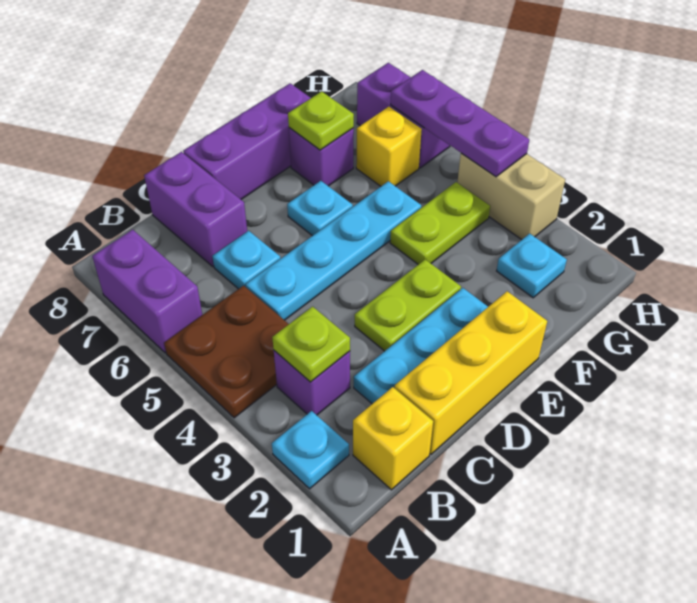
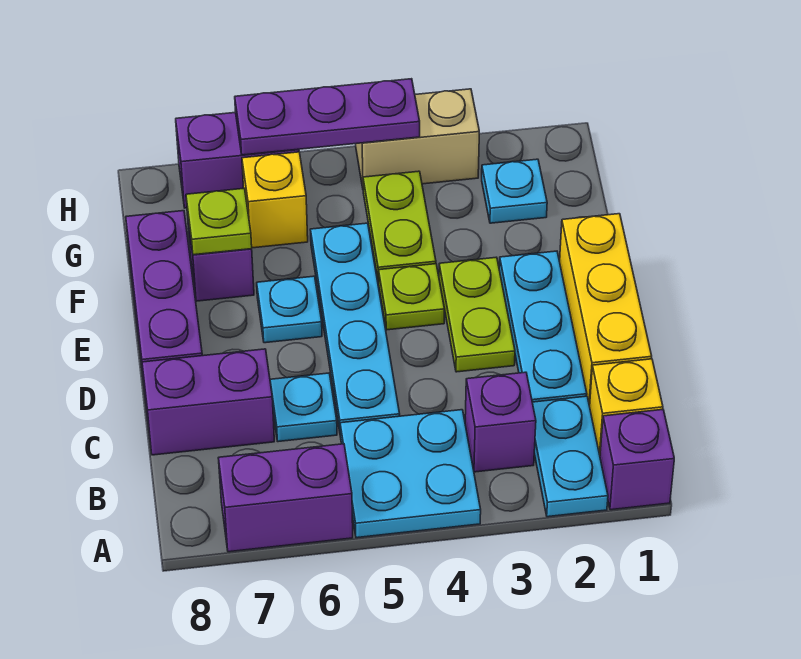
none -> purple 1x1 brick [600,410,674,510]
cyan 1x1 plate [272,411,349,489] -> cyan 1x2 plate [532,396,608,517]
brown 2x2 plate [164,286,289,418] -> cyan 2x2 plate [340,410,481,538]
lime 1x1 plate [272,307,350,382] -> lime 1x1 plate moved to [379,264,445,330]

